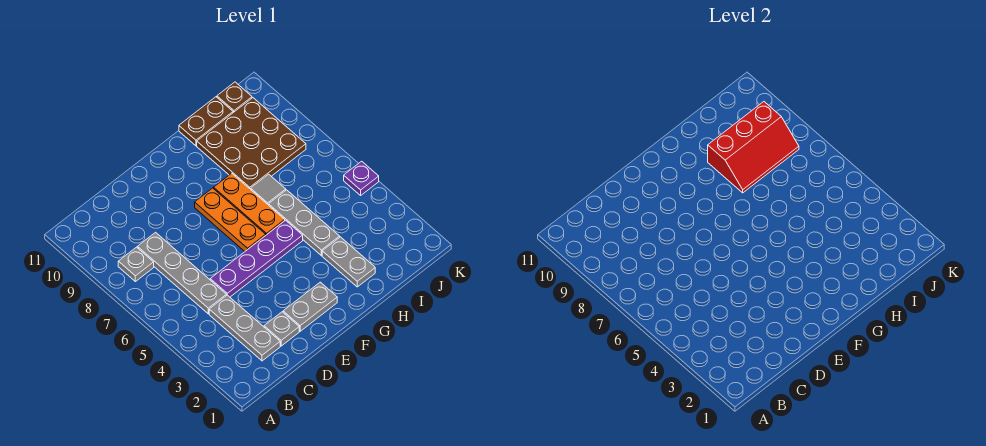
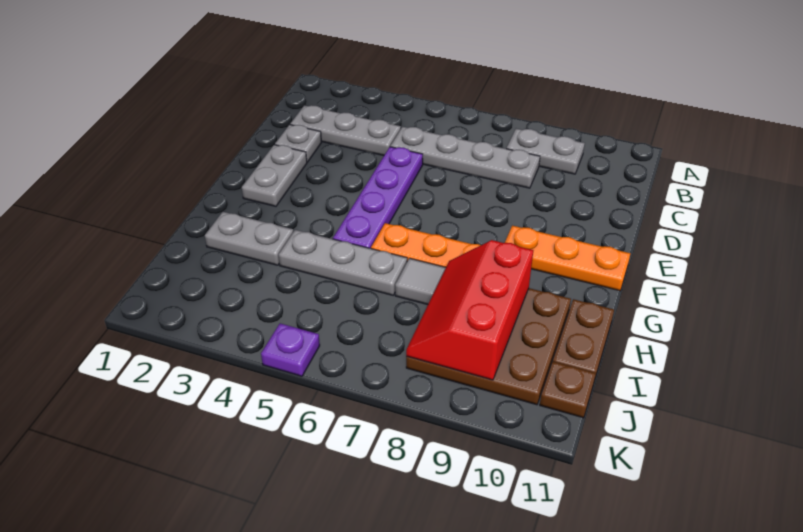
grey 1x1 plate [118,247,154,282] -> grey 1x2 plate [506,129,585,174]
orange 1x3 plate [195,188,266,251] -> orange 1x3 plate moved to [505,226,630,291]

